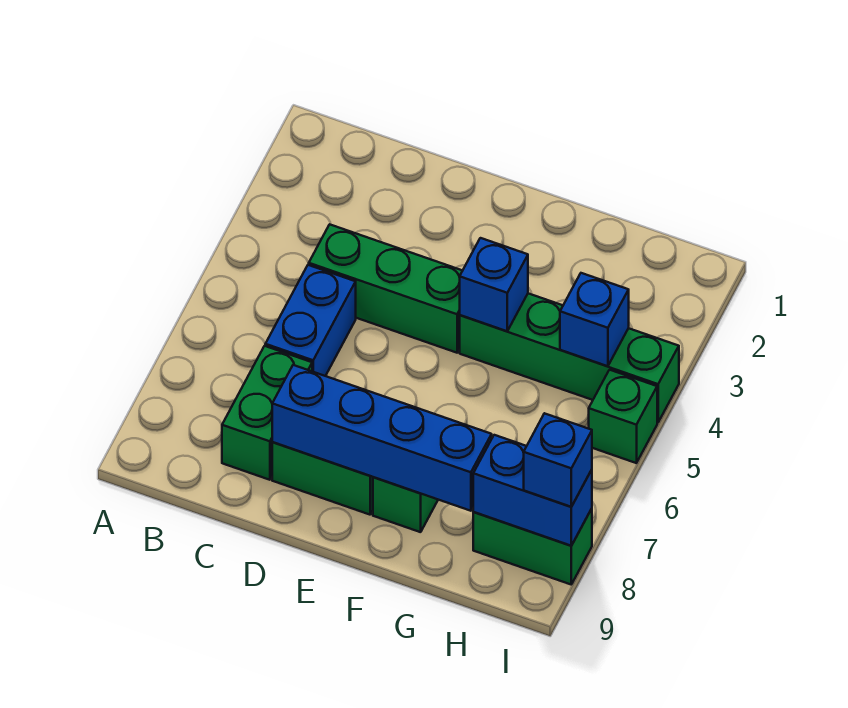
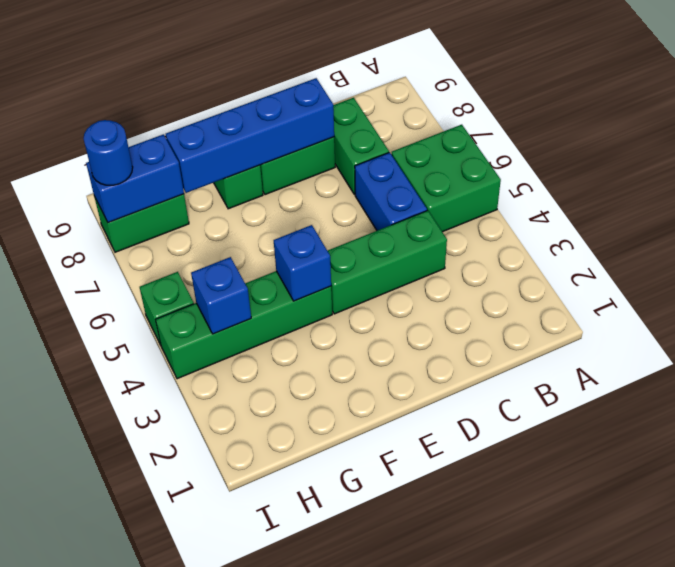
none -> green 2x2 brick [391,125,501,232]
blue 1x1 brick [524,413,592,507] -> blue 1x1 round brick [83,120,133,185]

